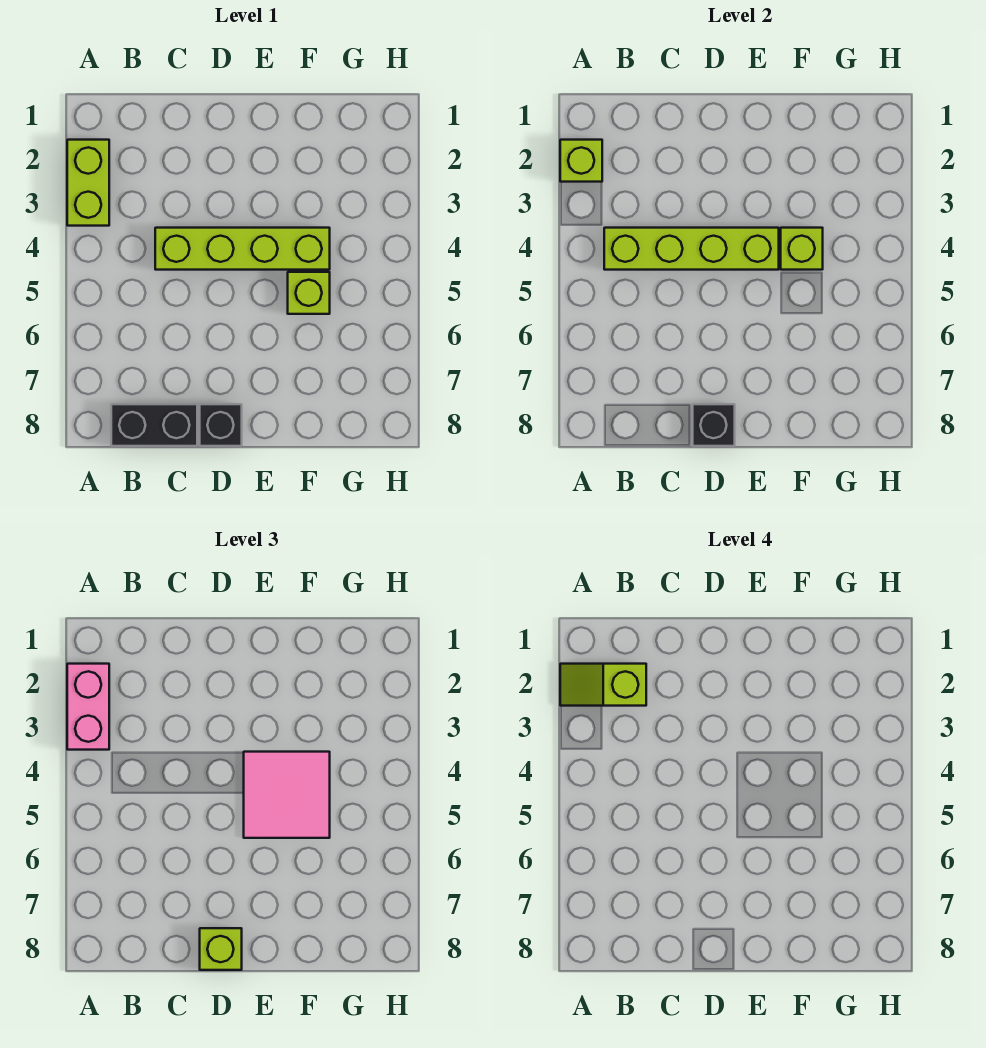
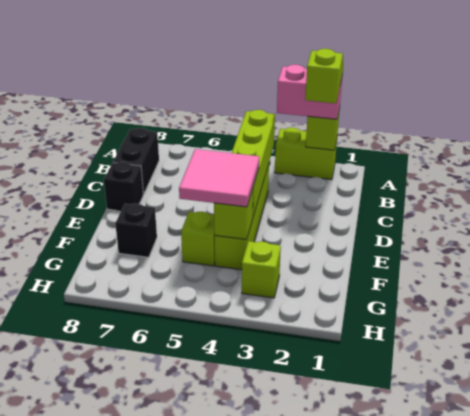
black 1x1 brick [693,404,735,446] -> black 1x1 brick moved to [115,204,157,257]
lime 1x1 brick [200,928,242,970] -> lime 1x1 brick moved to [242,241,281,298]

